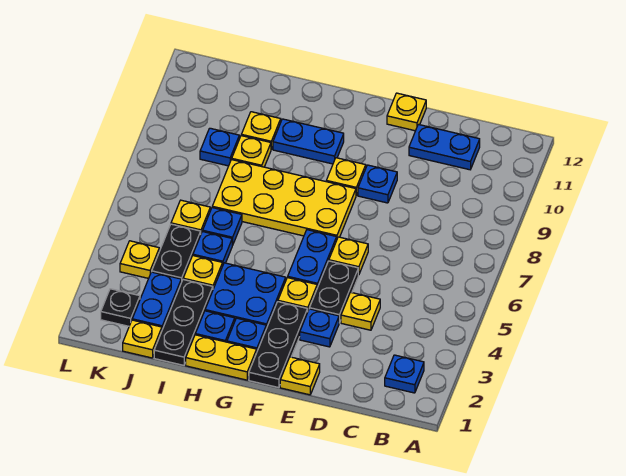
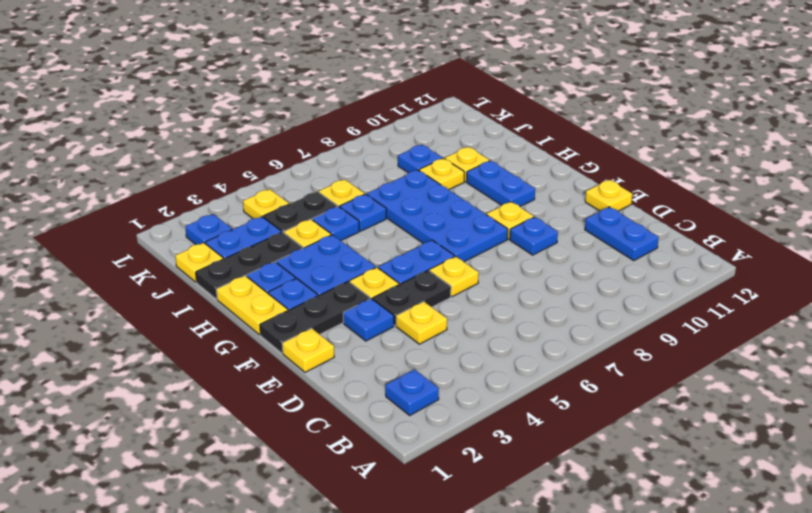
yellow 2x4 plate [212,160,356,238] -> blue 2x4 plate [367,170,508,262]
black 1x1 plate [101,289,140,326] -> blue 1x1 plate [185,214,232,245]

